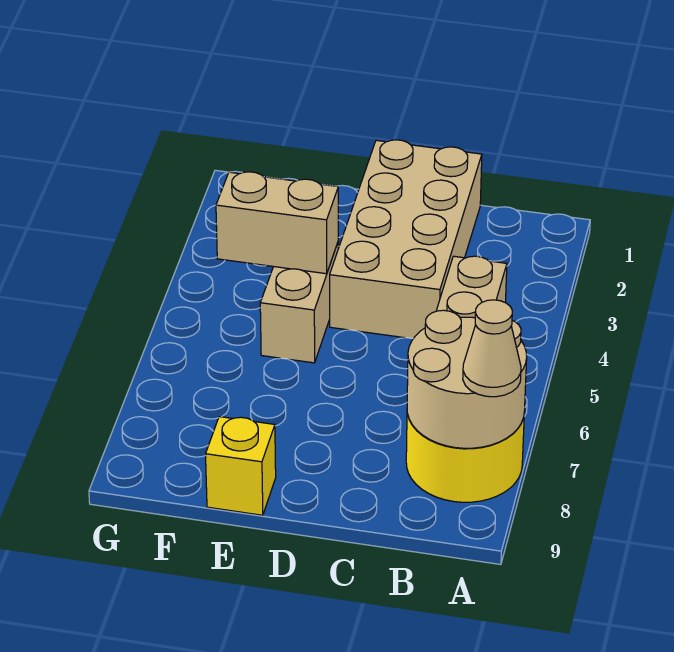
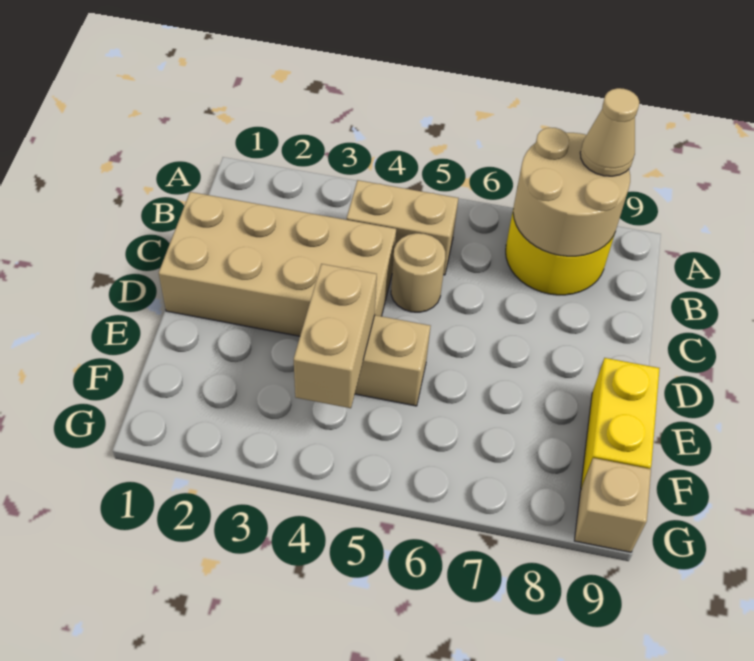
none -> tan 1x1 round brick [391,233,445,312]
yellow 1x1 brick [206,417,276,515] -> yellow 1x2 brick [581,358,660,488]
none -> tan 1x1 brick [574,458,651,552]

